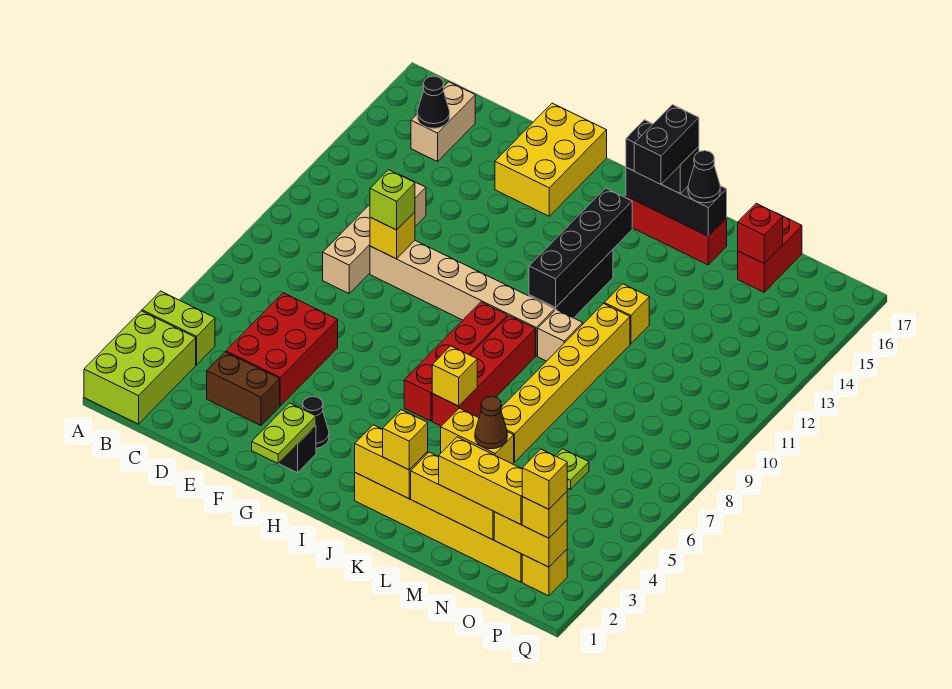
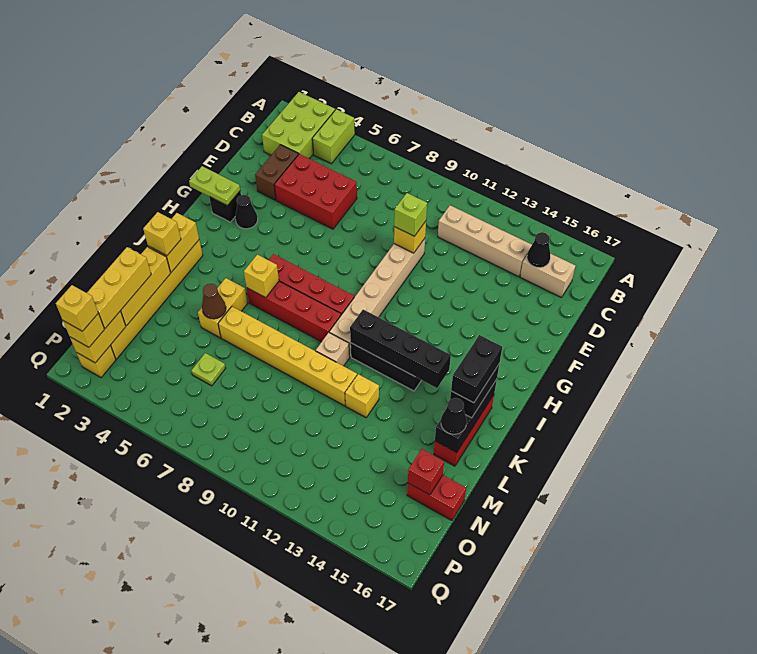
lime 2x3 brick [84,311,196,424] -> lime 2x3 brick turned to [262,92,335,159]
tan 1x4 brick [323,174,426,293] -> tan 1x4 brick moved to [438,205,532,277]
yellow 2x3 brick [495,103,607,216] -> none
black 1x2 brick [634,105,699,185] -> black 1x2 brick turned to [451,335,502,403]

